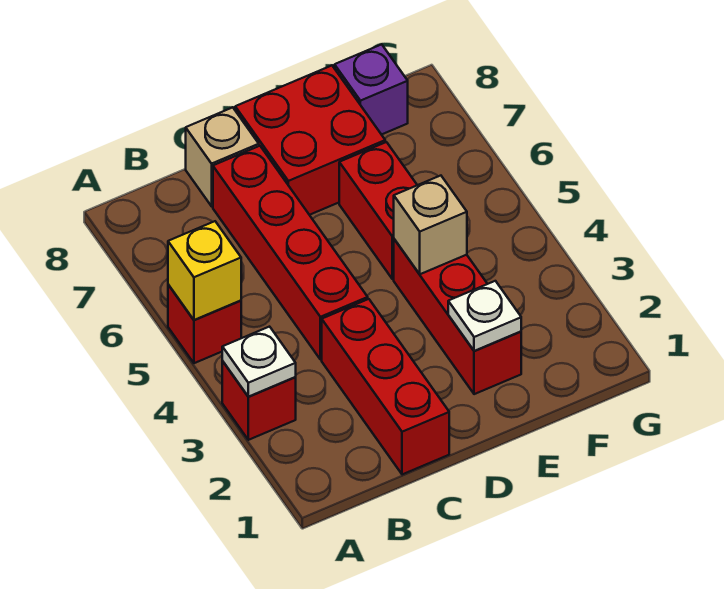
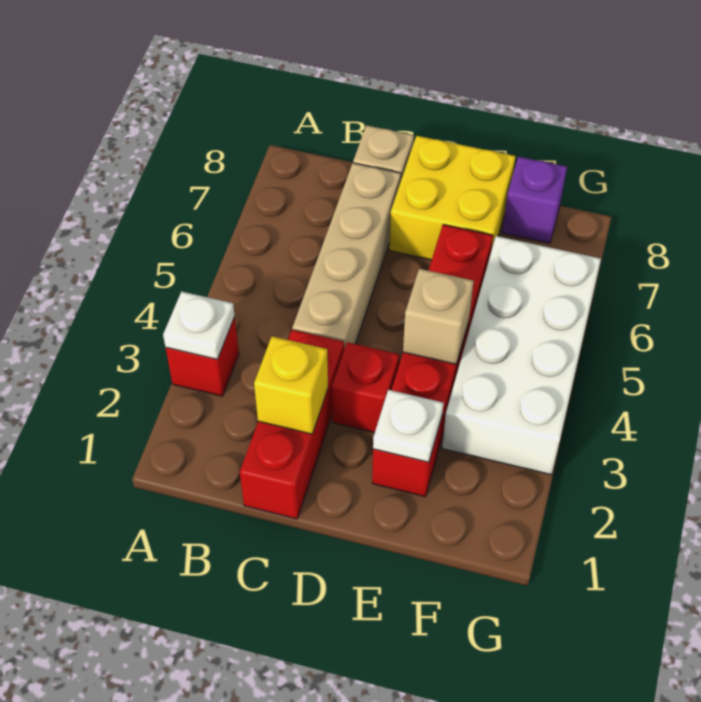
red 1x1 brick [168,285,241,363] -> red 1x1 brick moved to [332,342,400,433]
yellow 1x1 brick [168,221,241,320] -> yellow 1x1 brick moved to [254,336,328,434]
red 1x4 brick [213,146,368,360] -> tan 1x4 brick [292,163,401,348]
red 2x2 brick [235,66,385,215] -> yellow 2x2 brick [389,136,515,260]
none -> white 2x4 brick [442,236,601,475]

